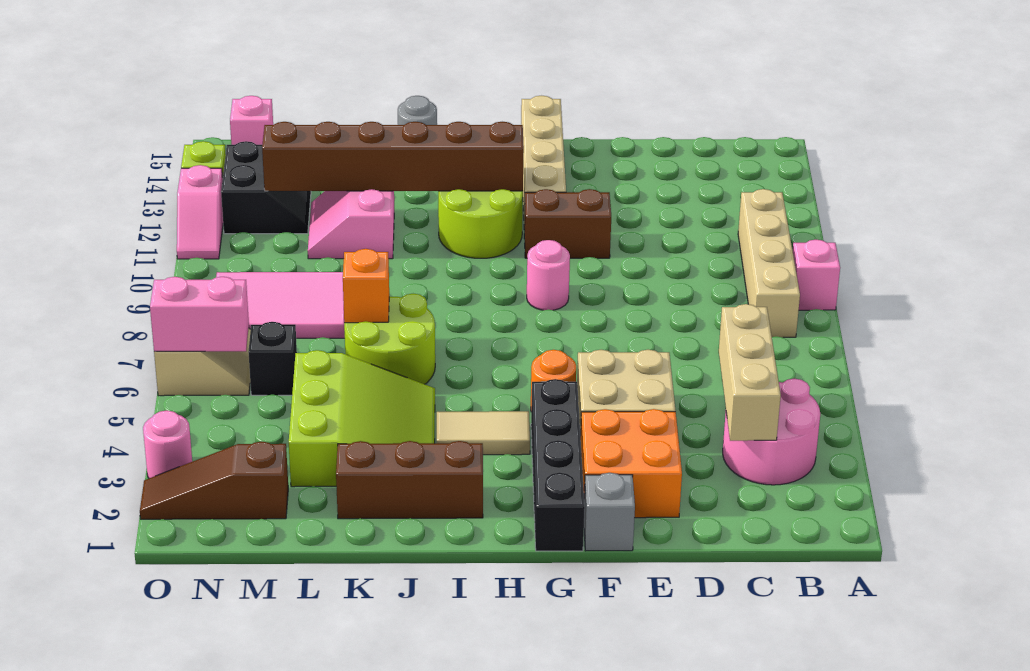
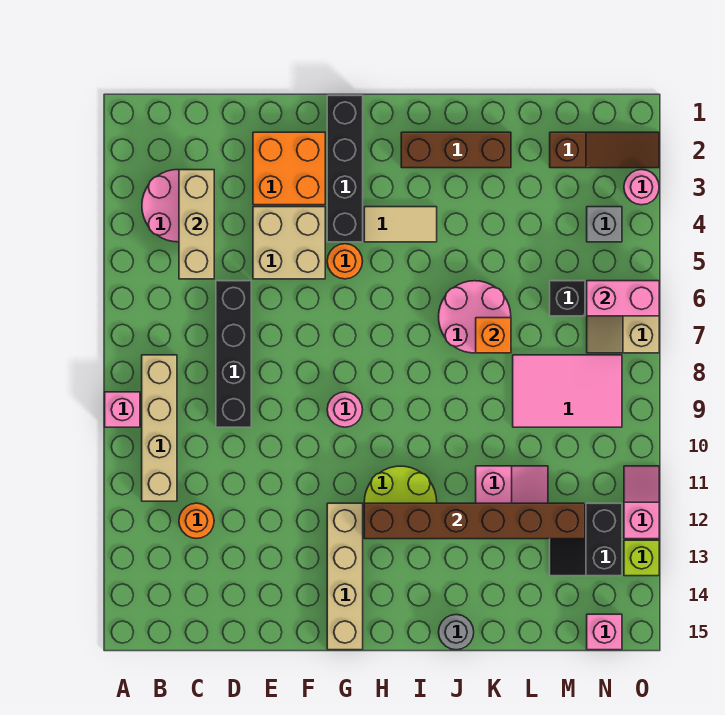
none -> orange 1x1 round brick [179,503,214,539]
none -> black 1x4 brick [216,281,251,427]
grey 1x1 brick [584,473,635,551] -> grey 1x1 brick moved to [587,207,622,242]
brown 1x2 brick [524,189,611,258] -> none
lime 3x3 slope [289,350,435,487] -> none
lime 2x2 round brick [344,294,435,384] -> pink 2x2 round brick [439,281,511,353]

